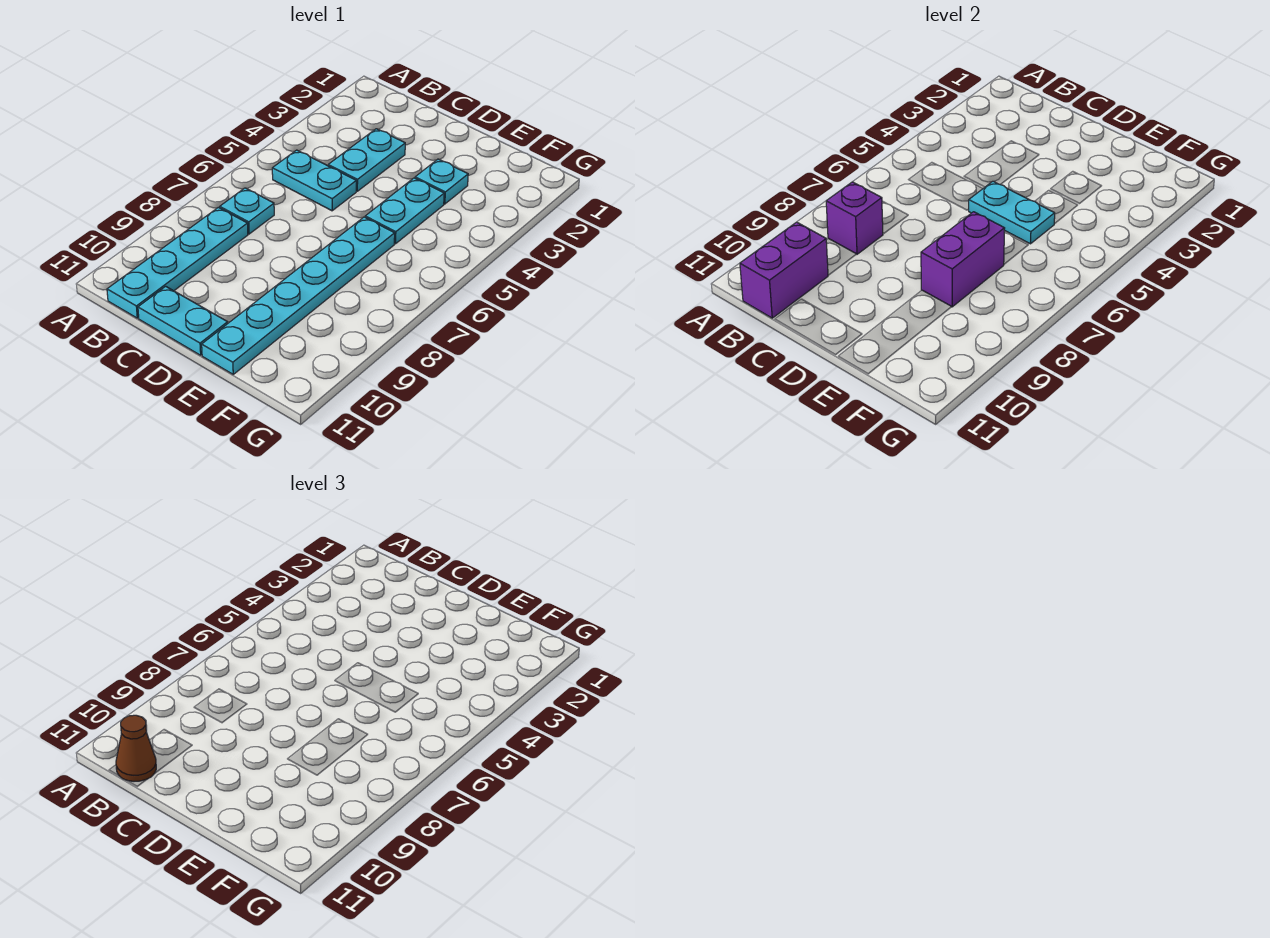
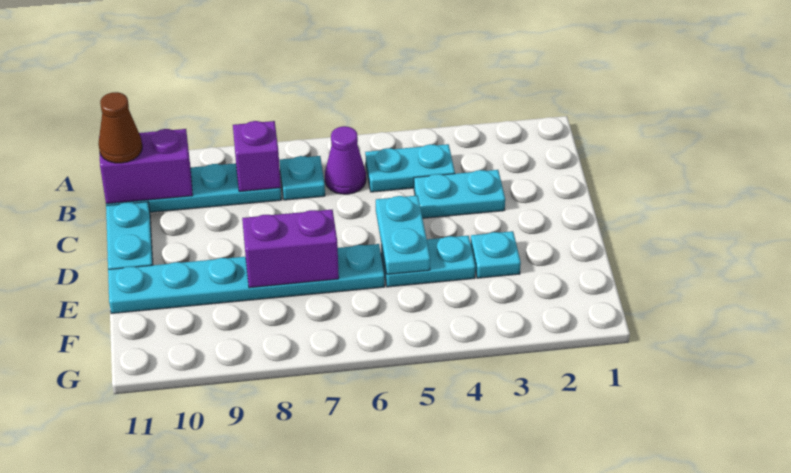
cyan 1x2 plate [272,150,356,211] -> cyan 1x2 plate turned to [365,144,455,192]
none -> purple 1x1 cone [325,126,366,194]

